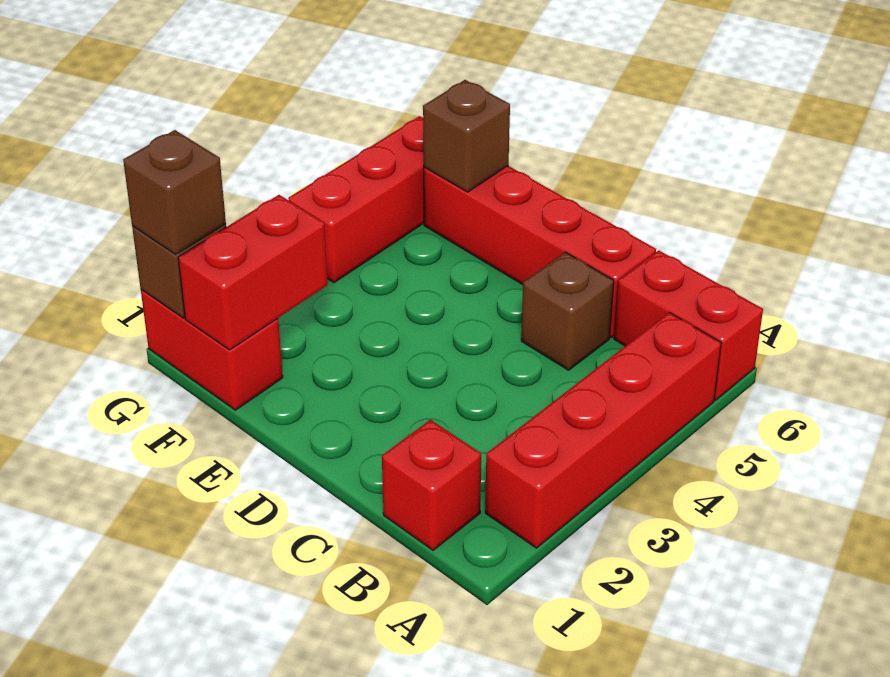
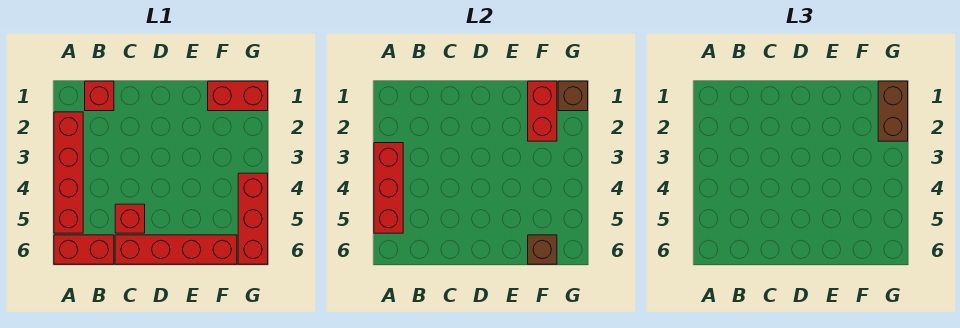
none -> red 1x3 brick [374,143,403,233]
brown 1x1 brick [521,252,614,370] -> red 1x1 brick [115,204,145,233]
brown 1x1 brick [123,130,226,254] -> brown 1x2 brick [878,81,908,141]

